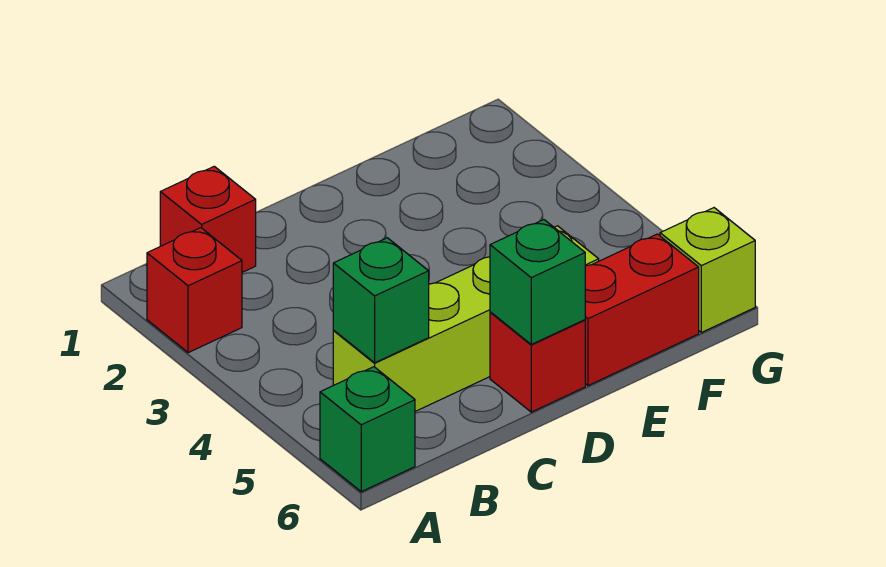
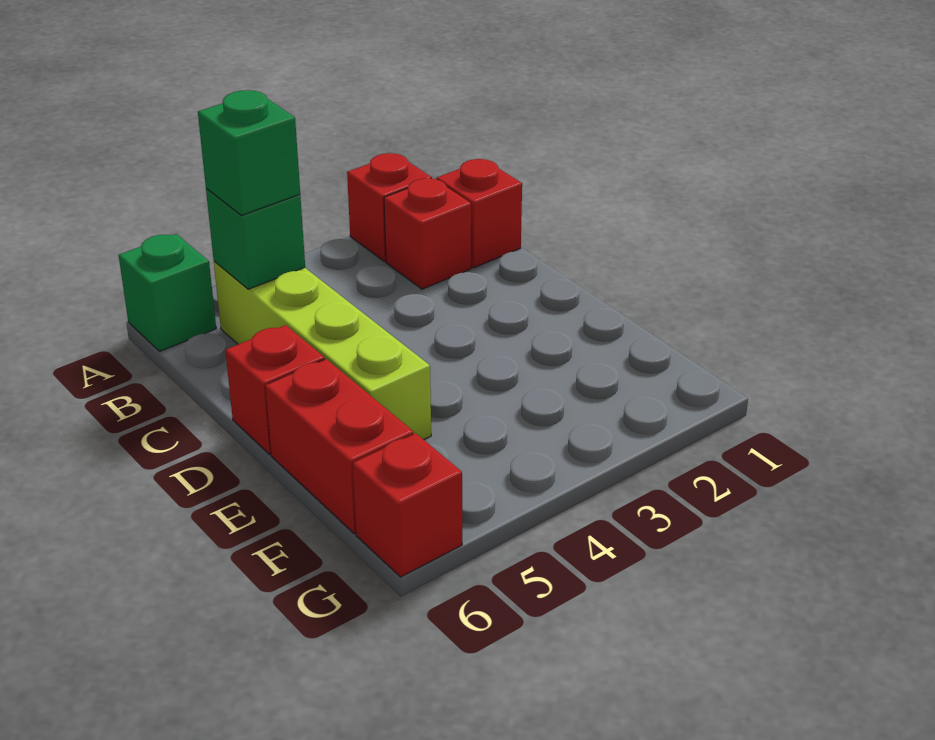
none -> red 1x1 brick [384,178,471,289]
green 1x1 brick [490,220,585,344] -> green 1x1 brick moved to [198,90,300,216]
lime 1x1 brick [660,208,755,332] -> red 1x1 brick [353,433,462,577]

